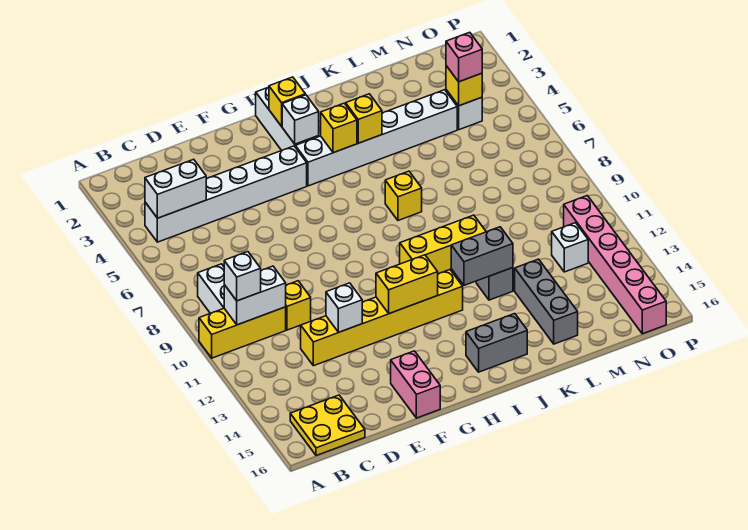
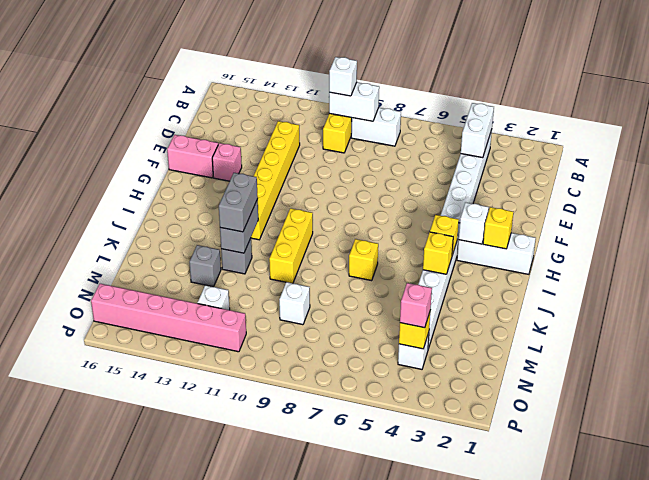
white 1x2 brick [224,266,286,325] -> white 1x2 brick turned to [329,82,379,121]
yellow 2x2 plate [290,395,365,456] -> none
yellow 1x1 brick [286,281,311,330] -> none
white 1x1 brick [326,283,362,332] -> white 1x1 brick moved to [279,282,310,325]
none -> pink 1x1 brick [212,143,242,181]
yellow 1x2 brick [376,255,438,314] -> none
grey 1x2 brick [466,314,527,372] -> grey 1x2 brick moved to [219,173,258,232]
grey 1x3 brick [515,259,578,344] -> grey 1x1 brick [189,245,221,287]

